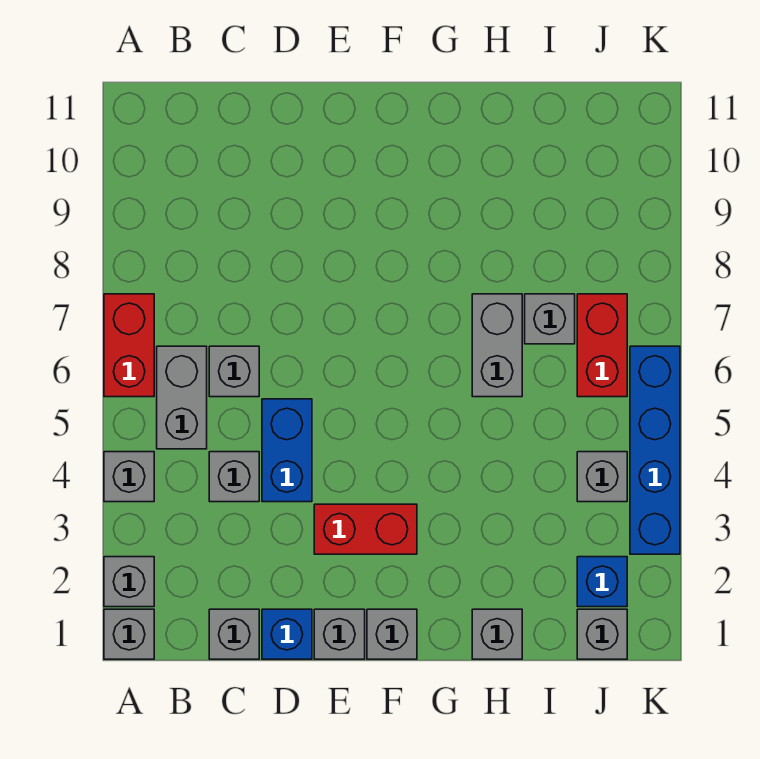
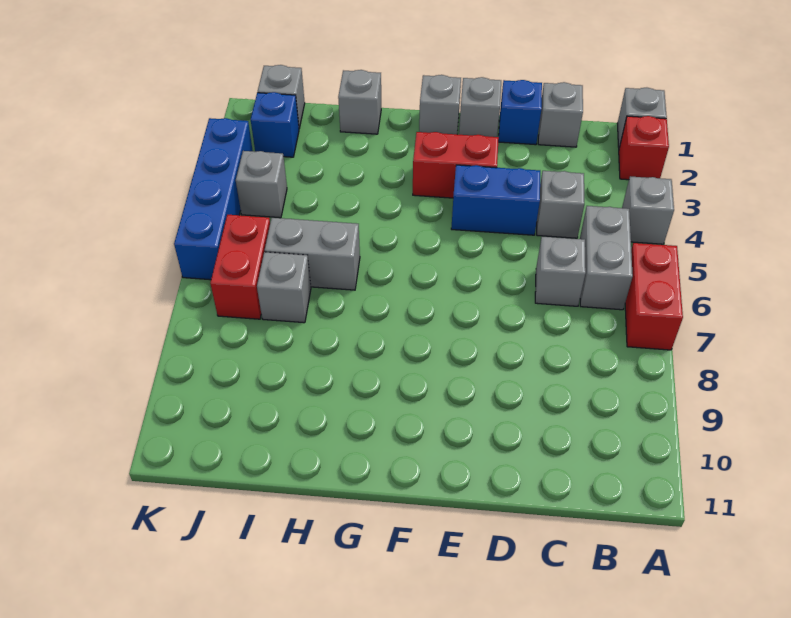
grey 1x1 brick [104,557,154,607] -> red 1x1 brick [619,116,669,180]
blue 1x2 brick [262,399,312,502] -> blue 1x2 brick turned to [451,165,540,235]
grey 1x2 brick [472,294,522,397] -> grey 1x2 brick turned to [265,218,360,290]

